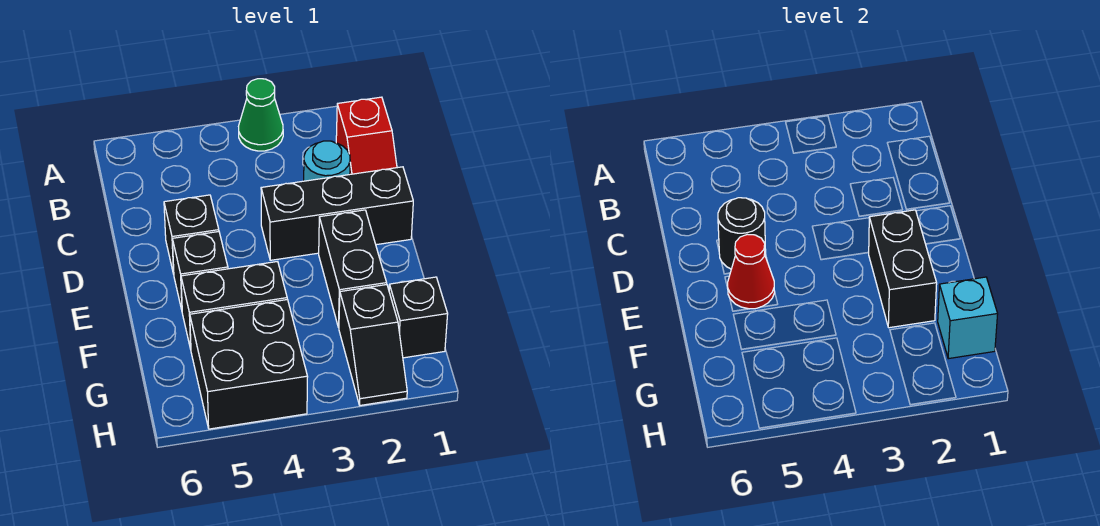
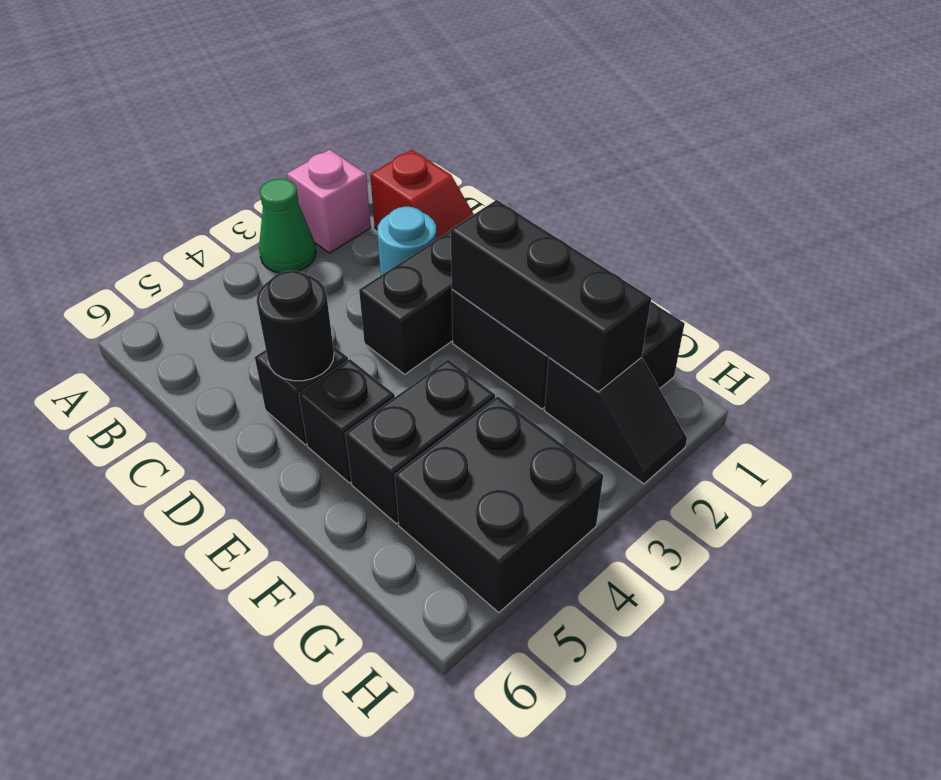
none -> pink 1x1 brick [287,150,371,253]
black 1x2 brick [868,210,937,328] -> black 1x3 brick [451,200,651,392]
red 1x1 cone [728,234,775,309] -> none
cyan 1x1 brick [938,277,998,359] -> none

